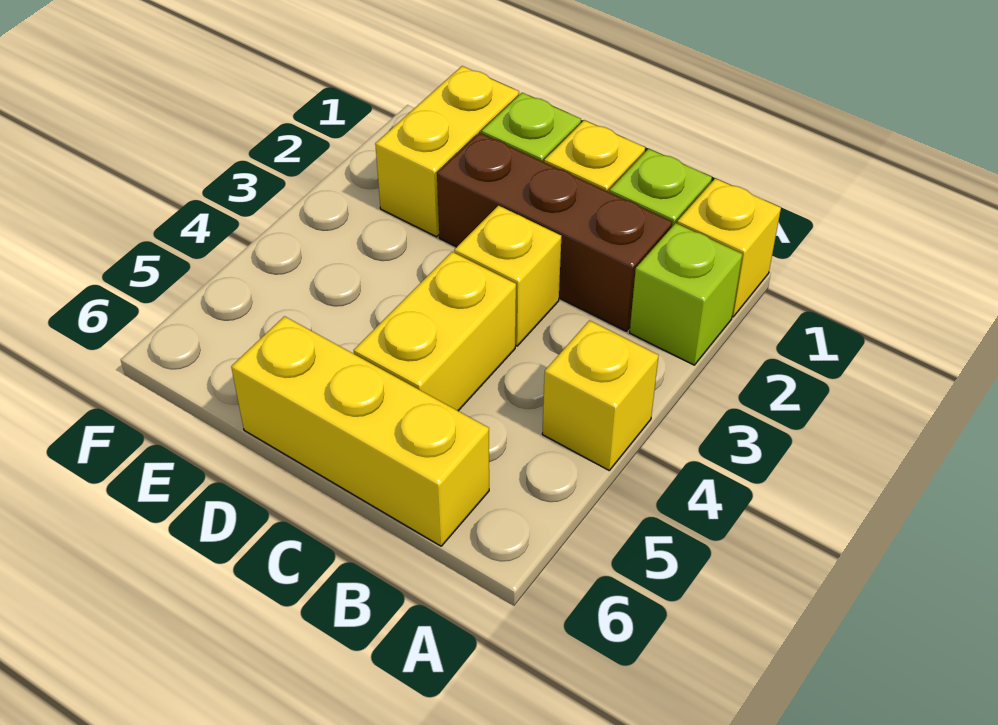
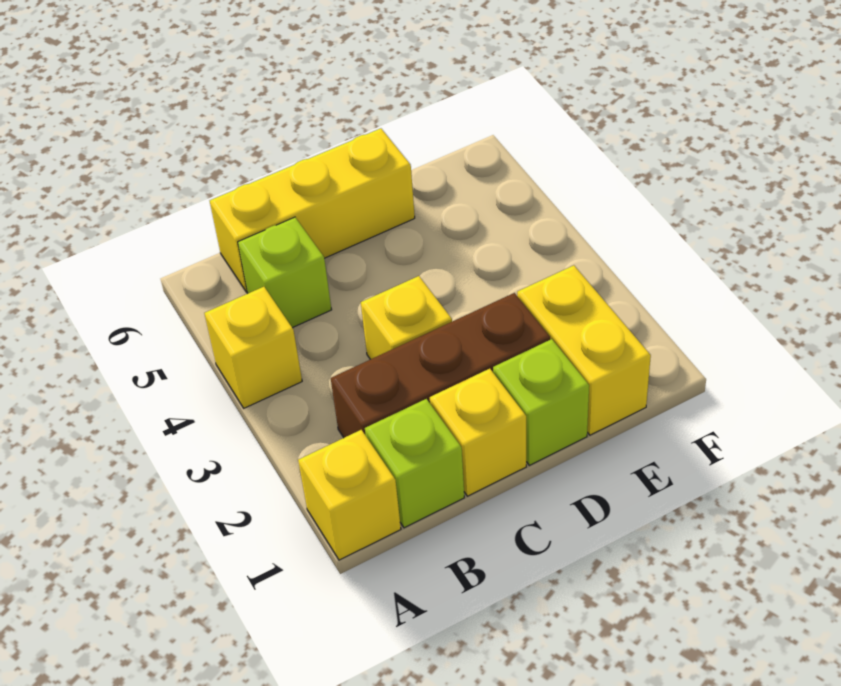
lime 1x1 brick [630,223,743,365] -> lime 1x1 brick moved to [238,217,332,328]
yellow 1x2 brick [354,252,516,411] -> none

